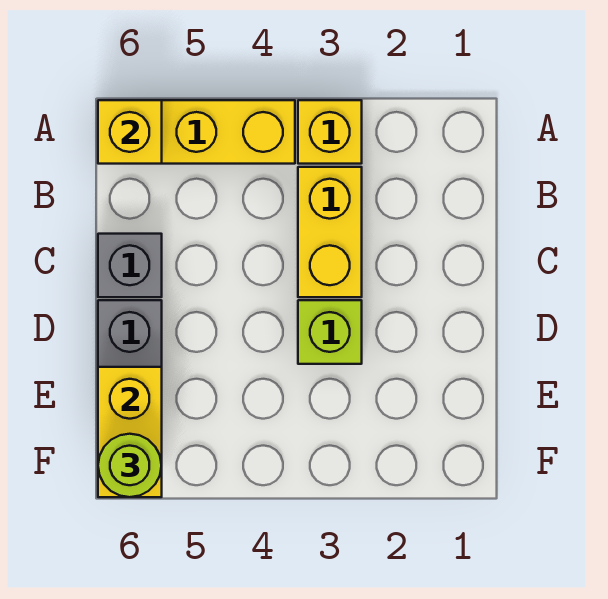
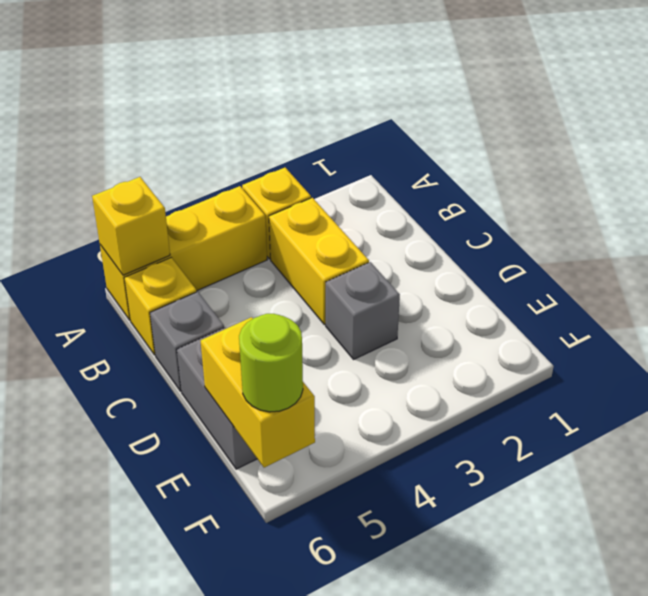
none -> yellow 1x1 brick [124,258,197,355]
lime 1x1 brick [298,300,362,364] -> grey 1x1 brick [326,262,400,359]

